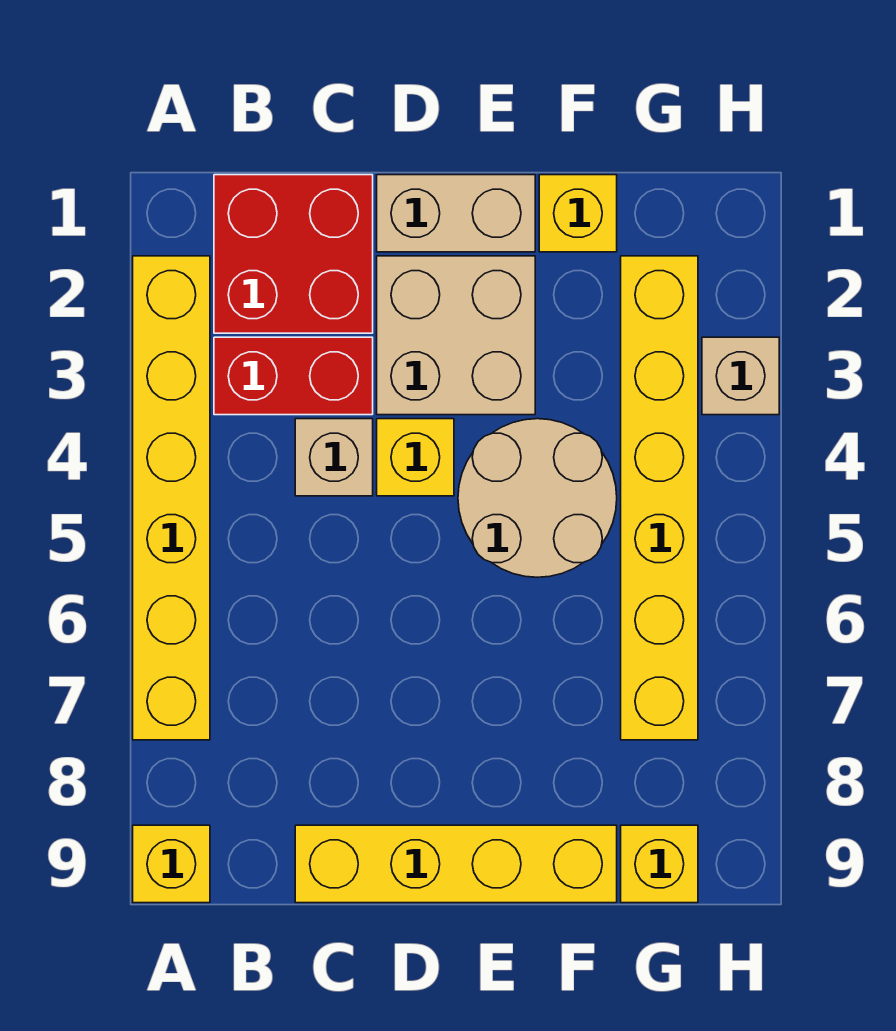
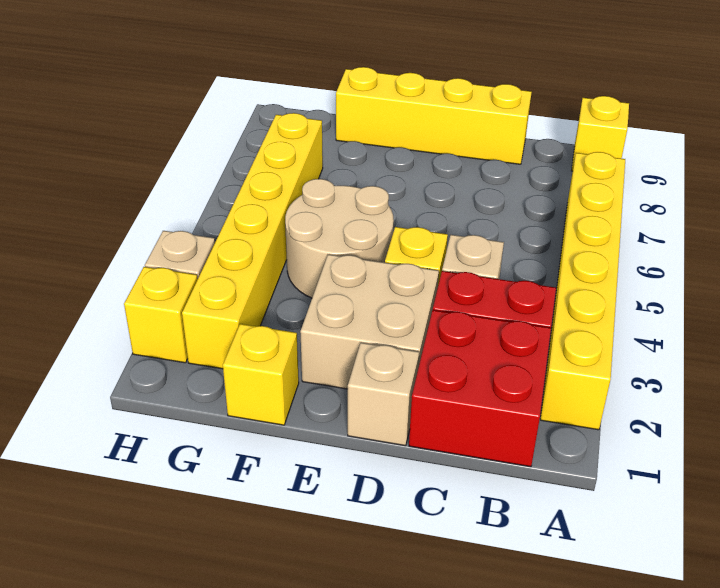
tan 1x2 brick [377,175,535,252] -> tan 1x1 brick [348,343,419,446]
yellow 1x1 brick [621,825,698,903] -> yellow 1x1 brick moved to [124,267,198,363]

